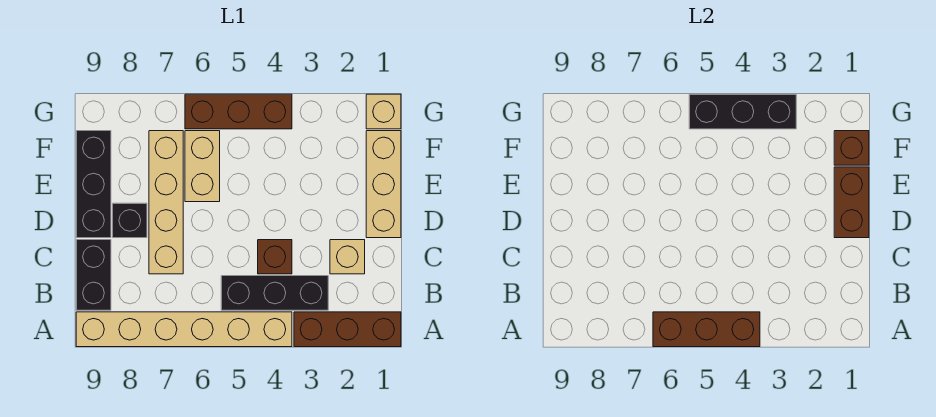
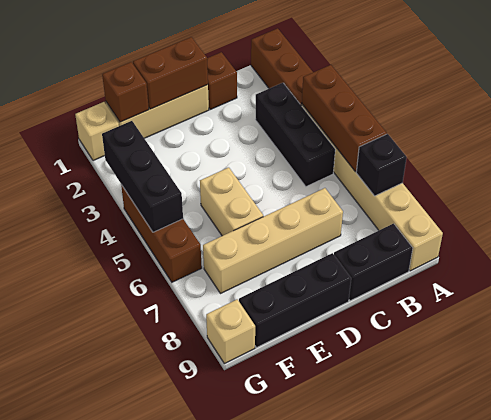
tan 1x1 brick [330,240,365,274] -> tan 1x1 brick moved to [206,299,255,364]
brown 1x1 brick [258,240,292,274] -> brown 1x1 brick moved to [207,52,237,109]
black 1x1 brick [113,203,147,238] -> black 1x1 brick moved to [356,134,407,196]
tan 1x2 brick [185,131,220,202] -> tan 1x2 brick turned to [200,168,263,236]

